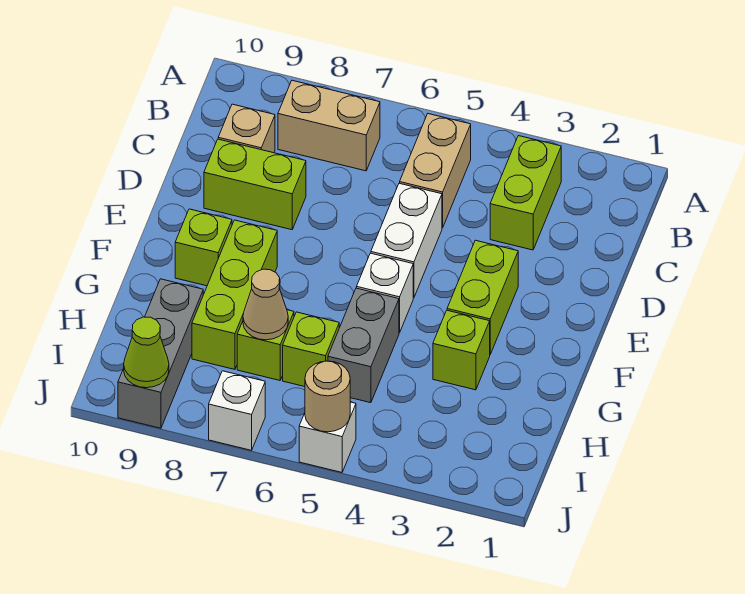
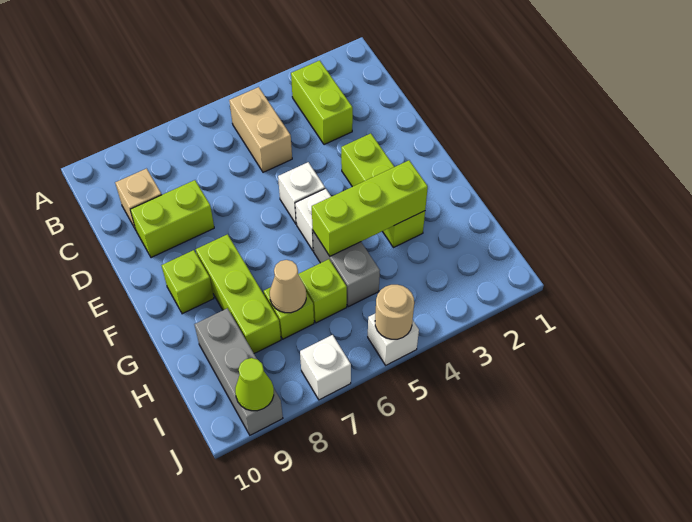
tan 1x2 brick [278,80,380,171] -> none
white 1x2 brick [371,183,442,298] -> white 1x1 brick [278,162,325,224]
none -> lime 1x3 brick [312,160,428,256]

